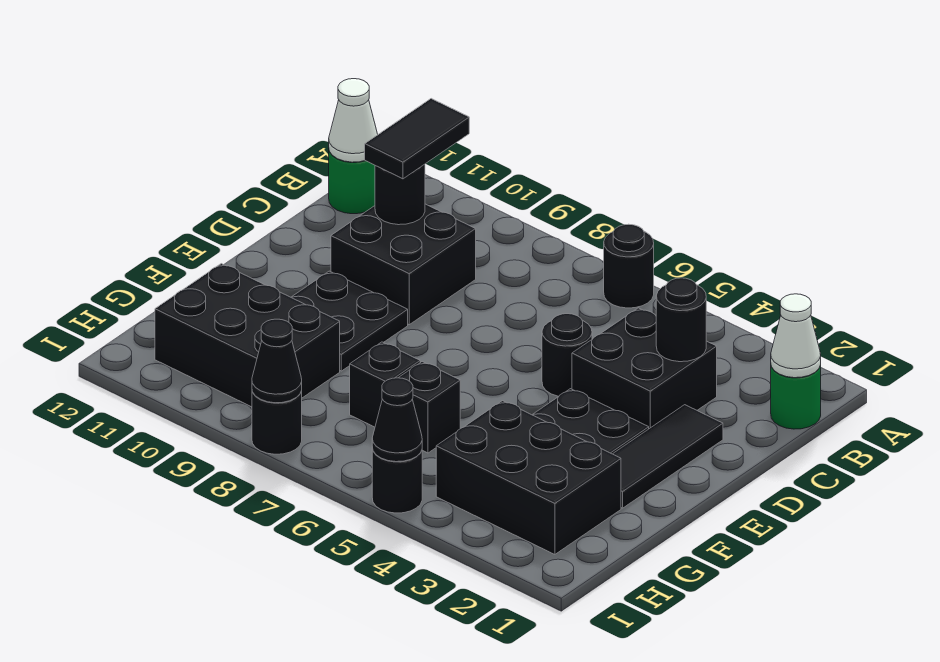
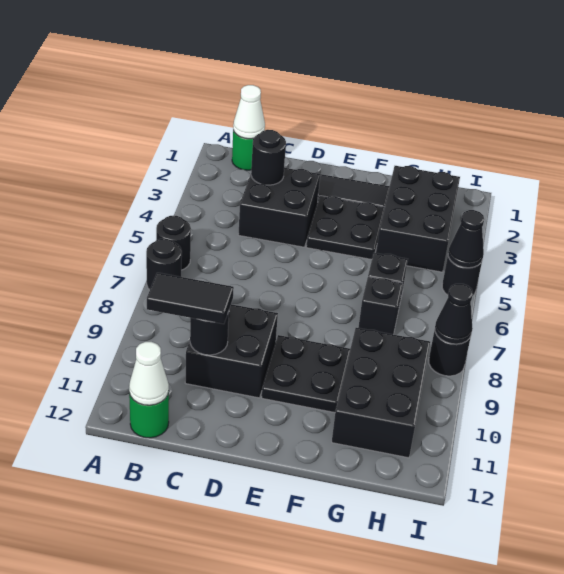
black 1x1 round brick [542,314,592,396] -> black 1x1 round brick moved to [146,239,182,290]

